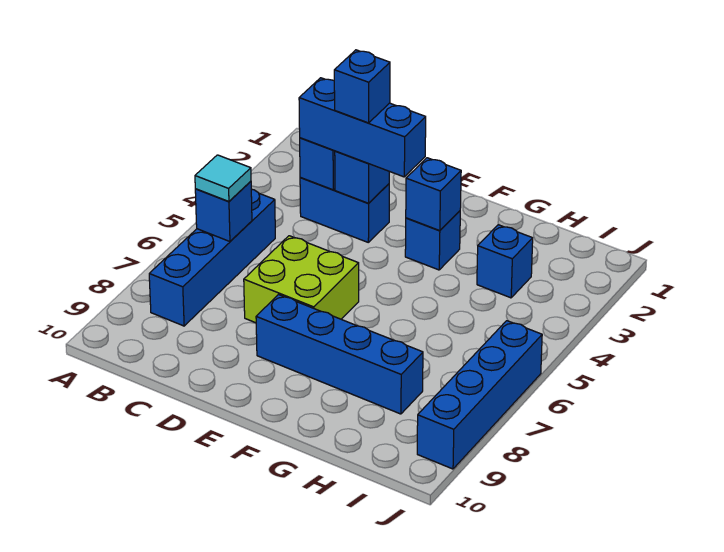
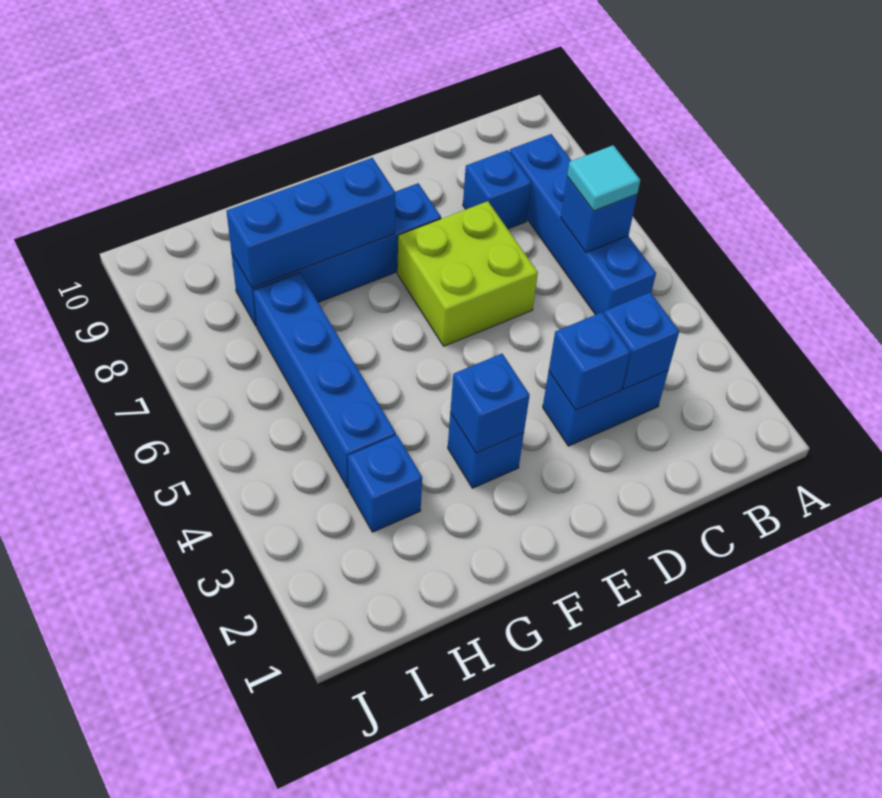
blue 1x3 brick [299,78,426,177] -> blue 1x3 brick moved to [227,158,396,288]
blue 1x1 brick [334,50,390,123] -> blue 1x1 brick moved to [463,150,531,229]
blue 1x4 brick [417,321,542,469] -> blue 1x4 brick moved to [253,273,396,488]

